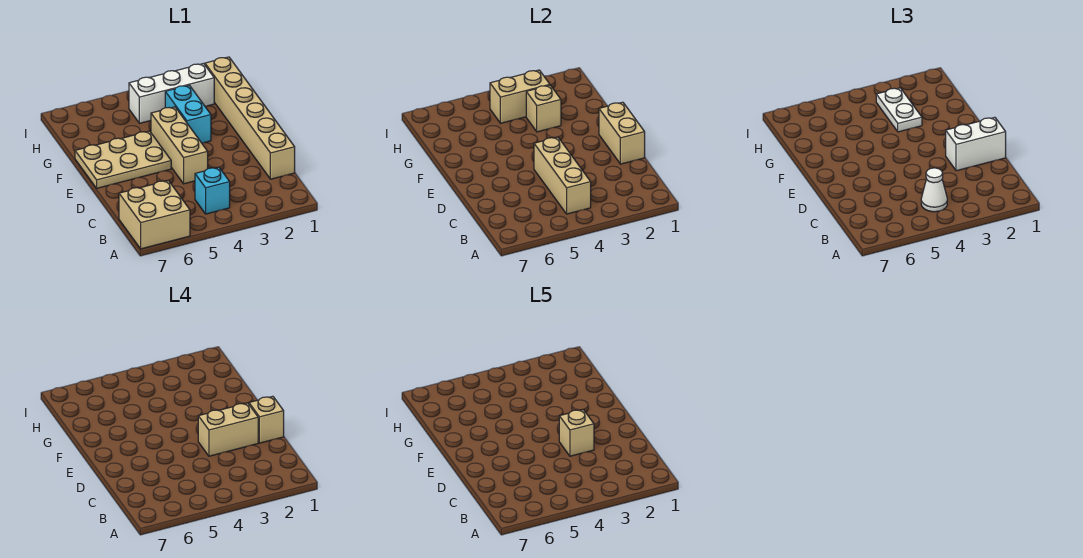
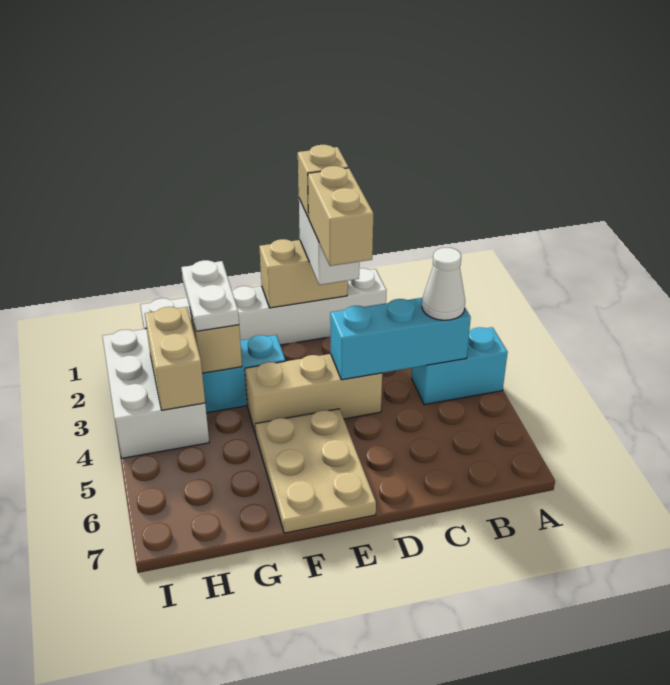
tan 2x2 brick [119,180,190,249] -> none
cyan 1x1 brick [195,167,230,214] -> cyan 1x2 brick [412,327,508,405]
tan 1x3 brick [534,137,591,214] -> cyan 1x3 brick [330,298,471,380]
tan 1x6 brick [205,57,295,179] -> white 1x6 brick [140,268,387,345]
tan 1x1 brick [559,410,594,456] -> none
white 1x2 plate [876,88,922,132] -> white 1x2 plate turned to [181,260,239,331]
white 1x3 brick [129,63,214,123] -> white 2x3 brick [102,329,209,458]

